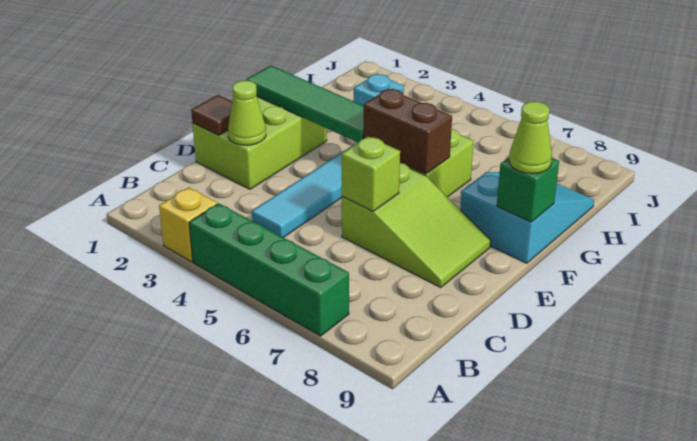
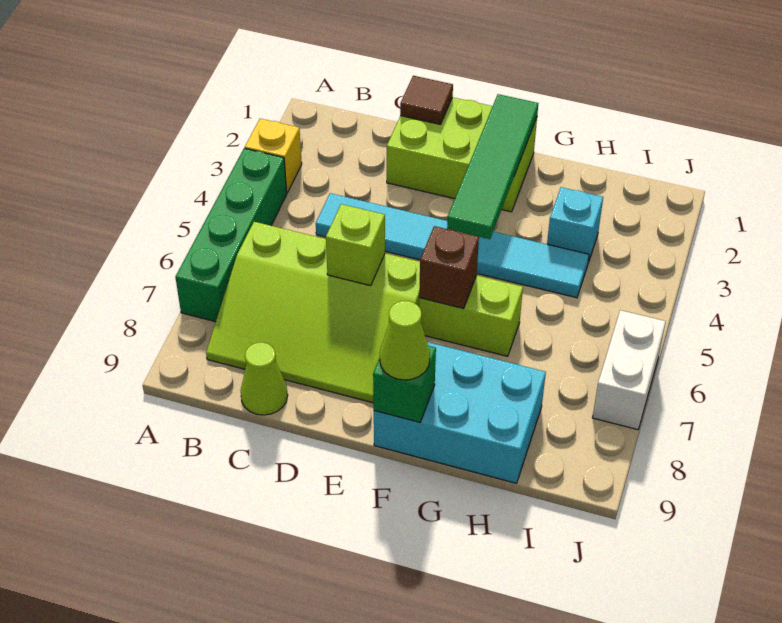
lime 1x1 cone [228,81,266,145] -> lime 1x1 cone moved to [241,342,288,415]
lime 2x3 slope [342,163,491,287] -> lime 3x4 slope [206,222,420,403]
brown 1x2 brick [363,89,452,174] -> brown 1x1 brick [419,226,479,308]
cyan 2x3 slope [460,172,594,263] -> cyan 2x3 brick [374,342,546,483]
none -> white 1x2 brick [592,310,666,430]

